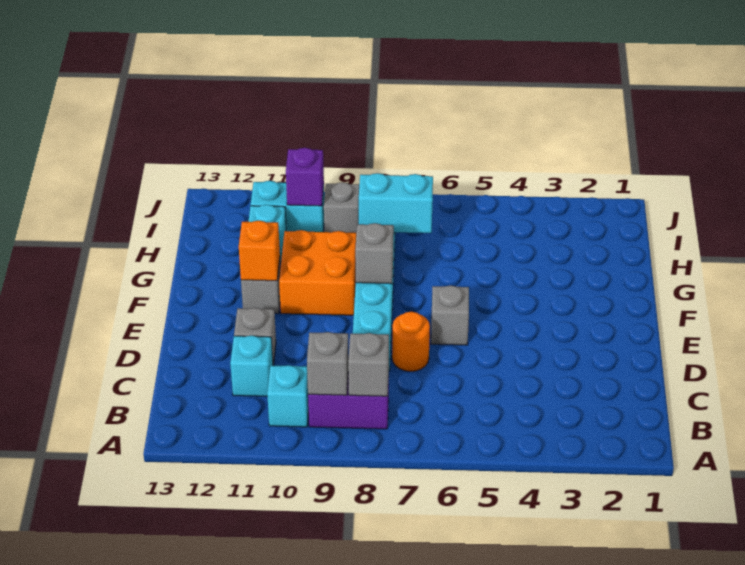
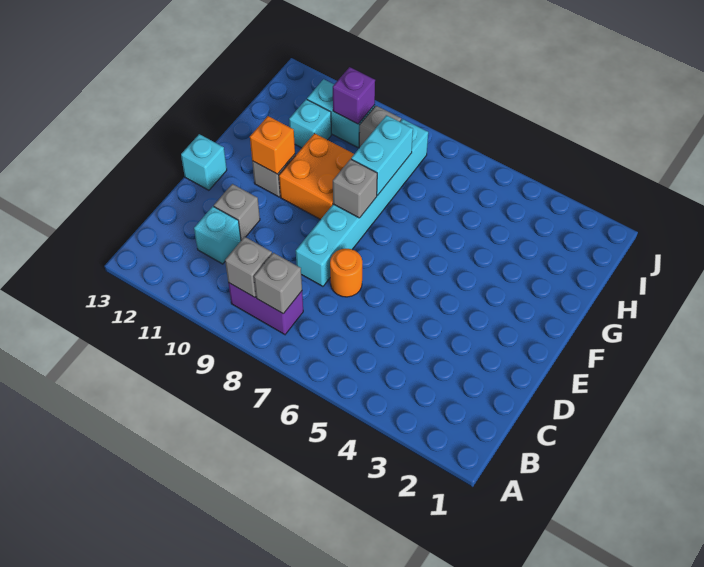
cyan 1x1 brick [267,365,309,427] -> cyan 1x1 brick moved to [181,134,227,190]
grey 1x1 brick [431,285,469,345] -> none
cyan 1x2 brick [359,173,433,233] -> cyan 1x2 brick turned to [351,115,413,196]

